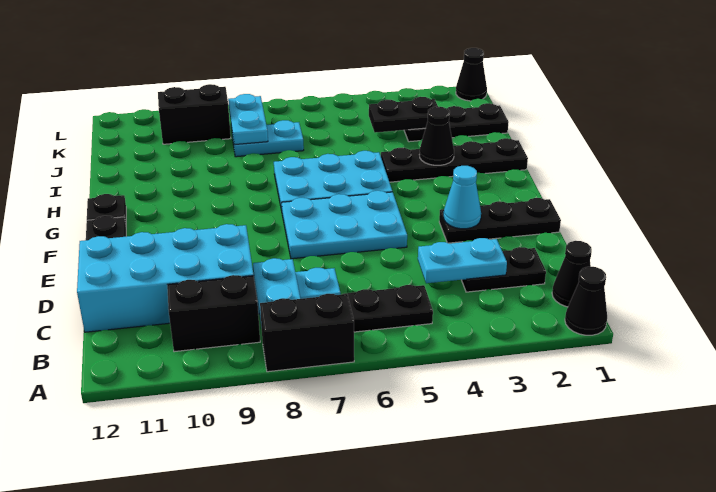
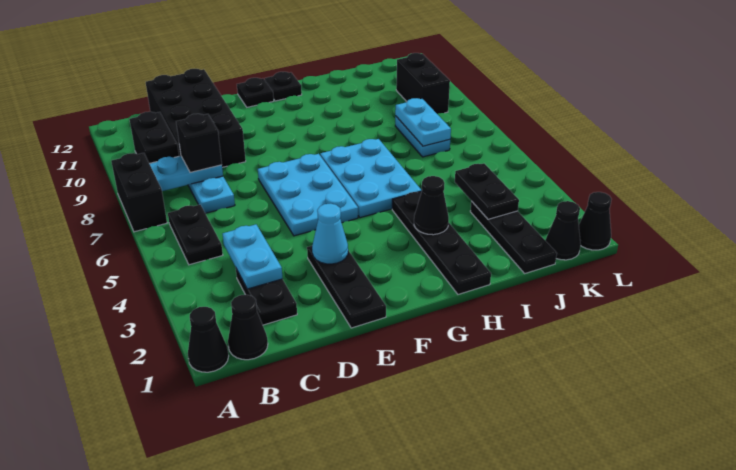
none -> black 1x1 brick [176,114,222,173]
cyan 2x4 brick [77,224,254,332] -> black 2x4 brick [146,69,246,167]
cyan 1x2 plate [228,94,268,145] -> cyan 1x2 plate turned to [395,98,451,146]
none -> black 1x1 cone [545,201,581,260]

